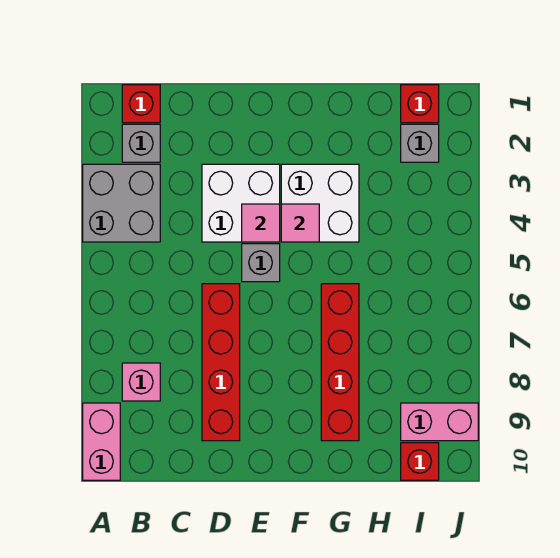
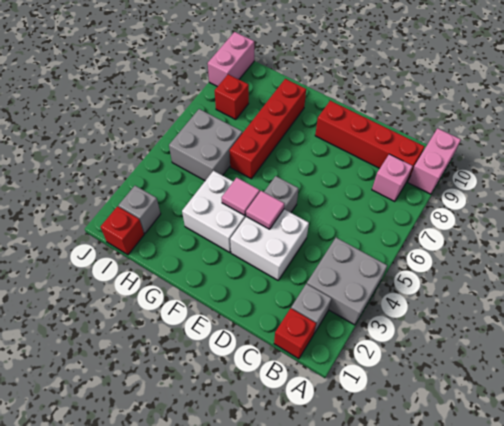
red 1x4 brick [202,284,240,441] -> red 1x4 brick turned to [315,101,425,181]
none -> grey 2x2 brick [169,109,242,181]
pink 1x2 brick [401,403,478,441] -> pink 1x2 brick turned to [208,32,254,87]
red 1x1 brick [401,443,439,480] -> red 1x1 brick moved to [215,74,249,120]

